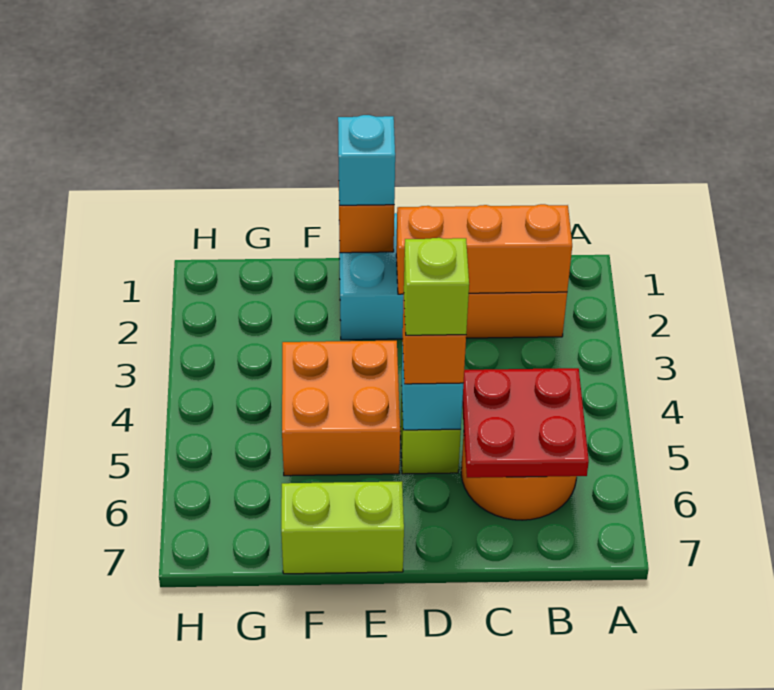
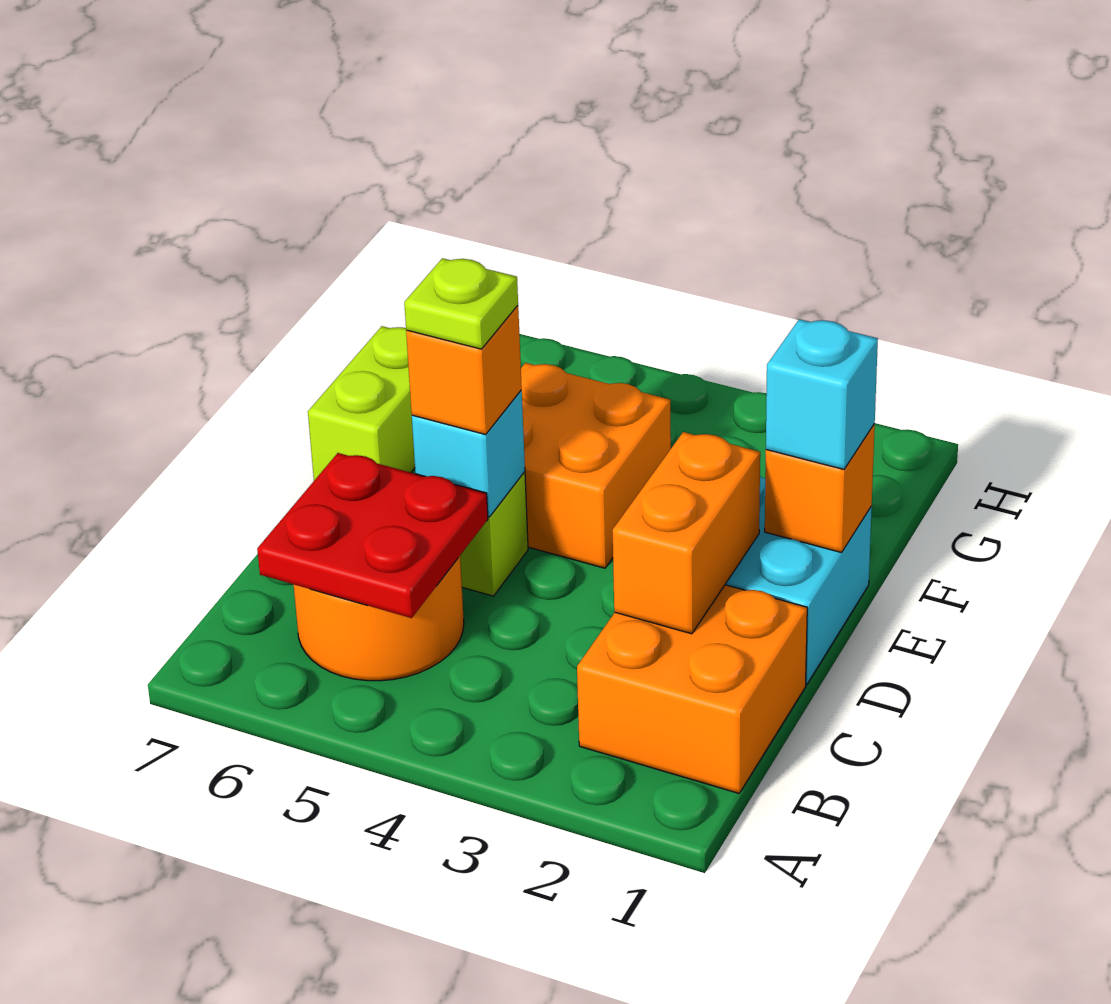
orange 1x3 brick [396,204,572,294] -> orange 1x2 brick [613,432,760,634]
lime 1x1 brick [404,238,469,335] -> lime 1x1 plate [404,258,518,349]

